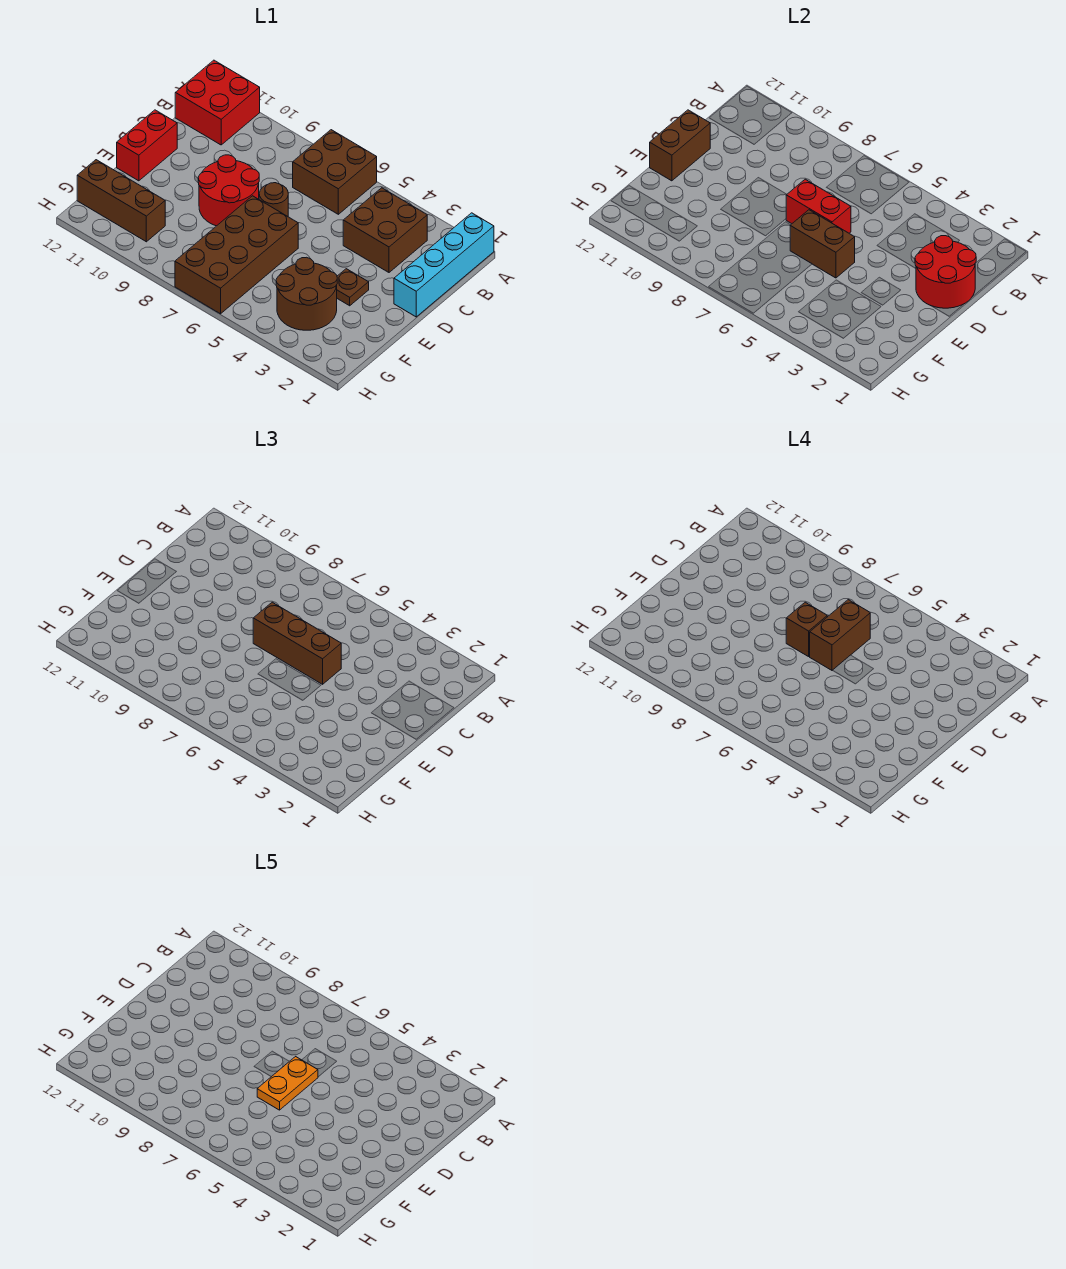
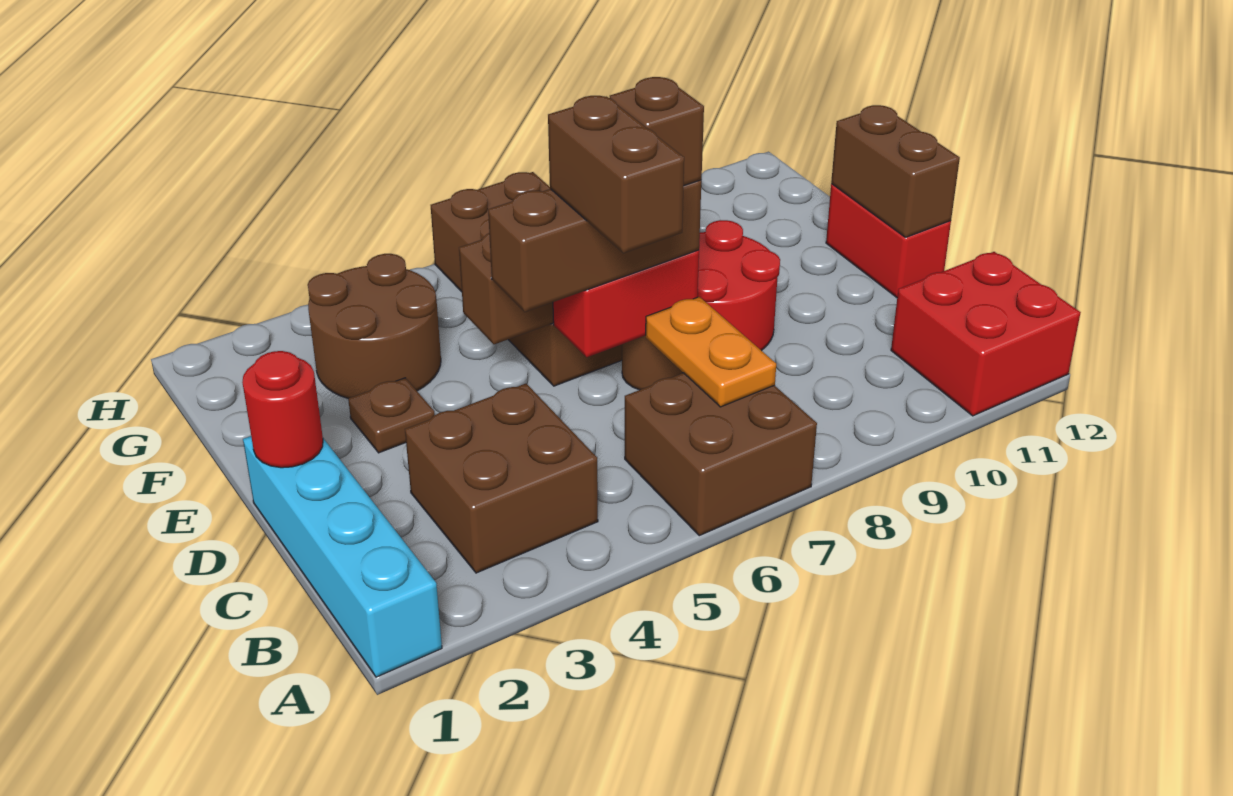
red 2x2 round brick [915,236,976,308] -> red 1x1 round brick [242,351,323,468]
orange 1x2 plate [257,1057,318,1110] -> orange 1x2 plate moved to [646,297,776,407]
brown 1x3 brick [77,160,165,242] -> none

